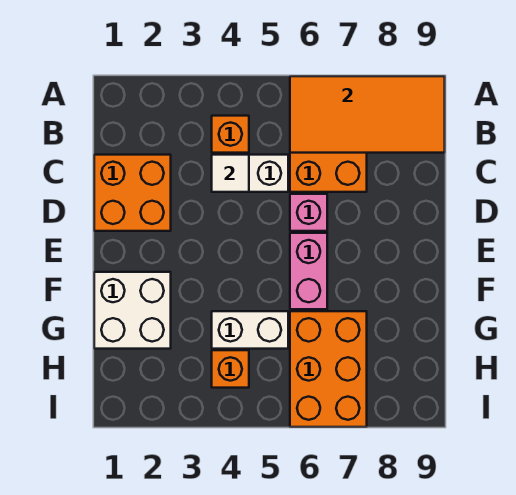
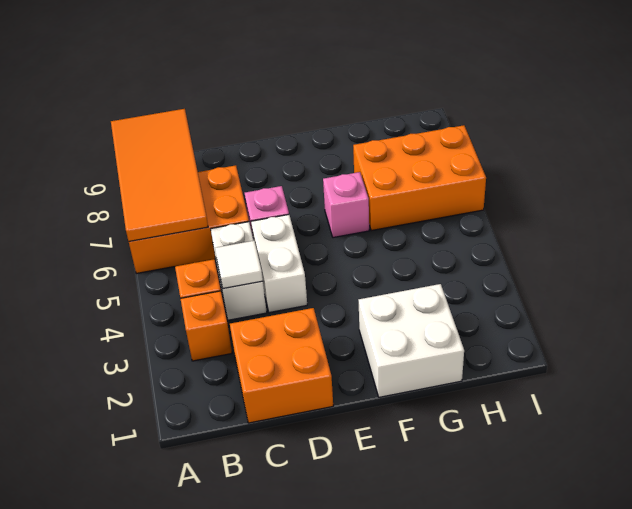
pink 1x2 brick [290,233,327,309] -> pink 1x1 brick [323,172,369,238]
white 1x2 brick [212,311,288,349] -> white 1x2 brick moved to [251,215,307,313]
orange 1x1 brick [212,350,249,388] -> orange 1x1 brick moved to [180,291,232,361]

